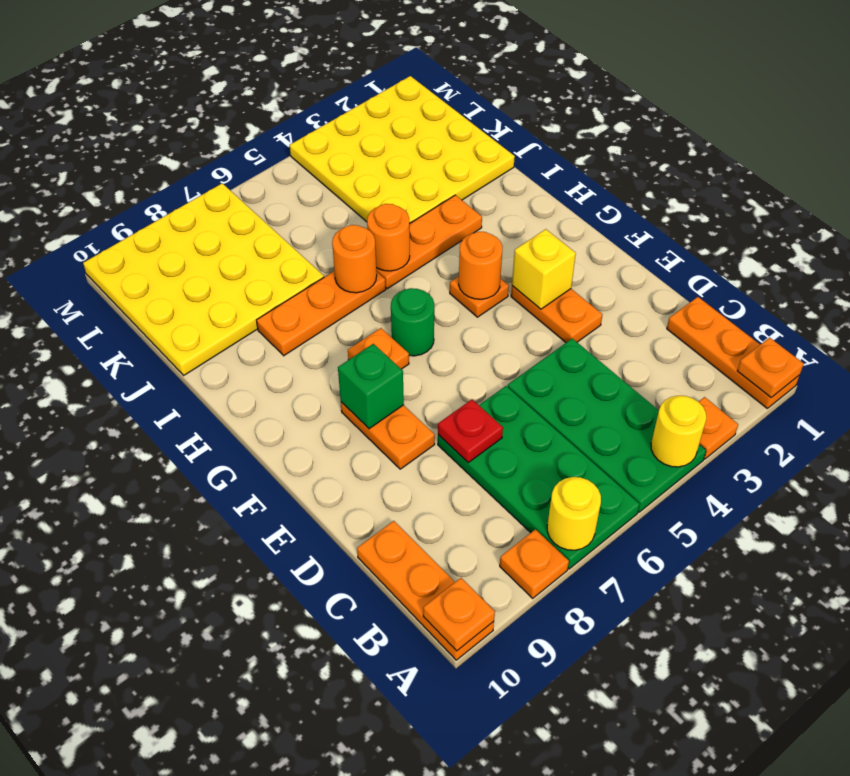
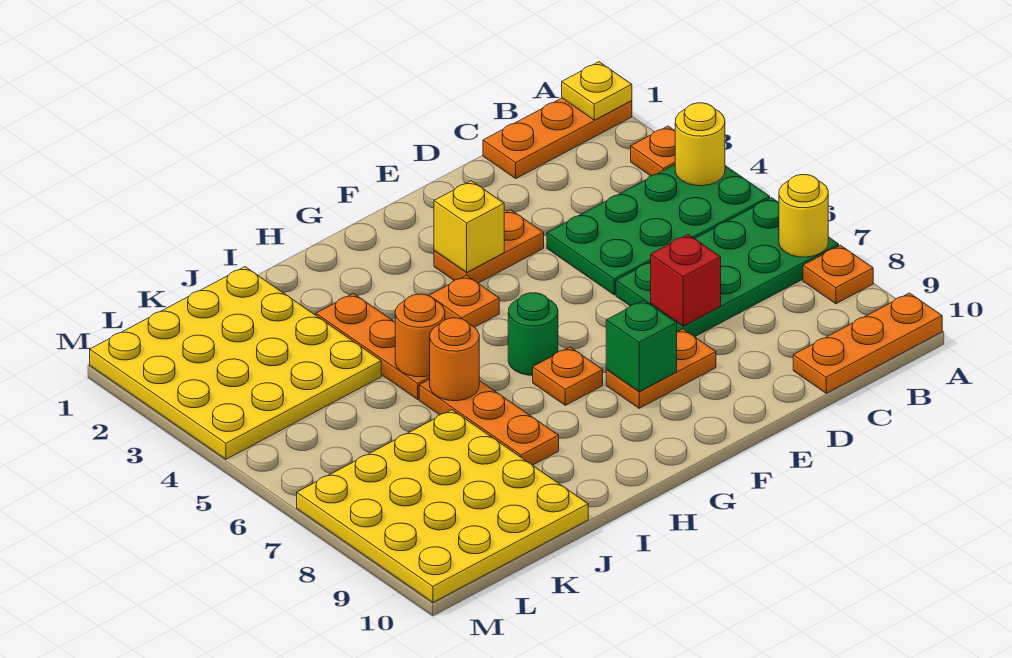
orange 1x1 plate [737,338,804,397] -> yellow 1x1 plate [562,62,632,120]
orange 1x1 plate [423,578,495,651] -> none
red 1x1 plate [438,400,503,462] -> red 1x1 brick [651,234,721,326]
orange 1x1 round brick [459,232,503,299] -> none

